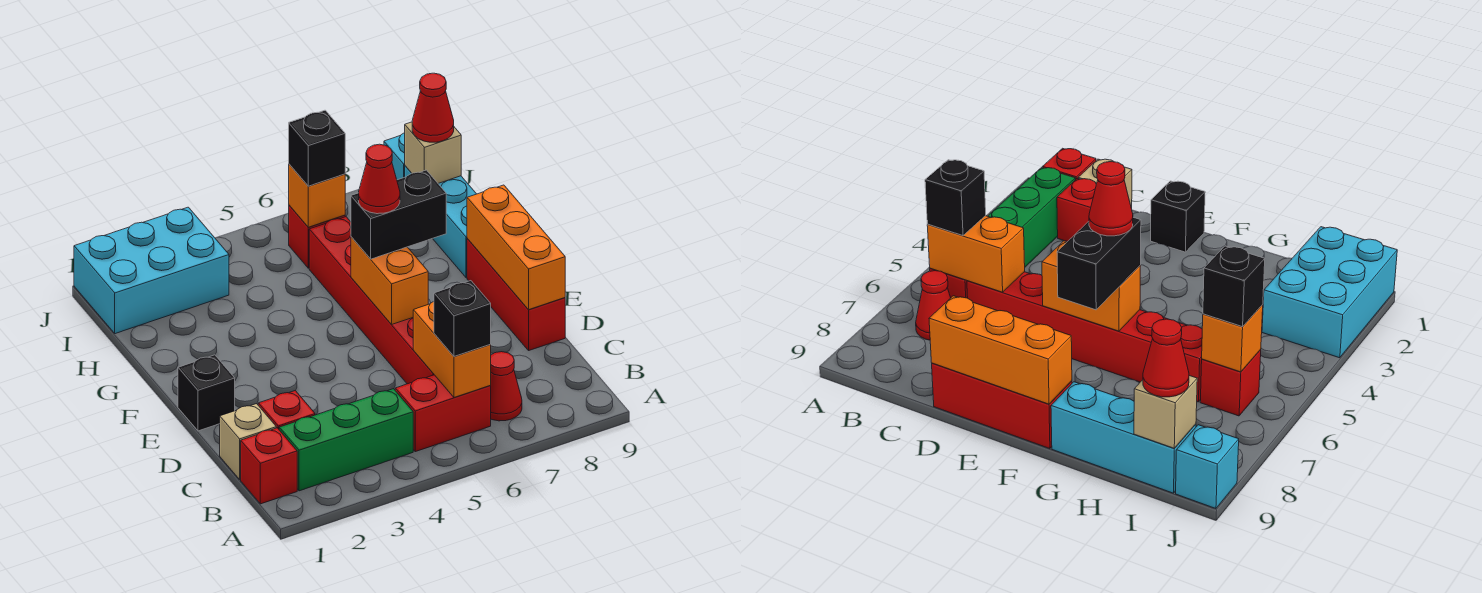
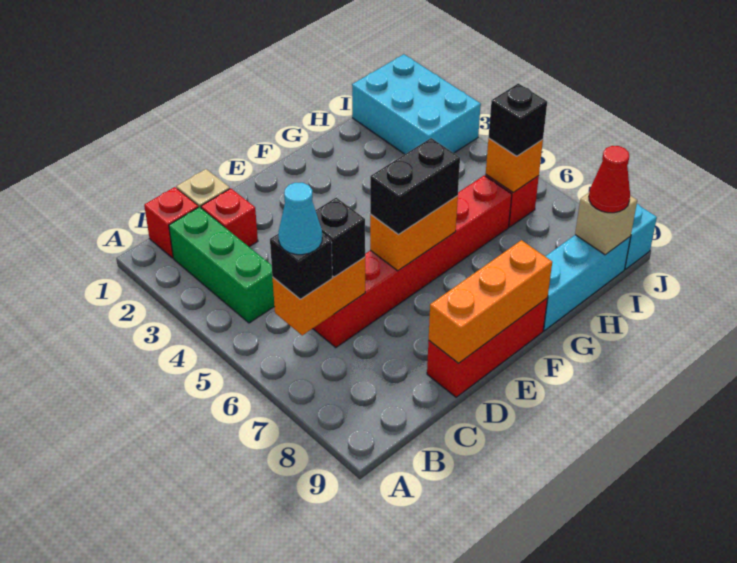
red 1x2 brick [395,375,491,452] -> none
none -> cyan 1x1 cone [278,183,322,255]
red 1x1 cone [491,352,522,421] -> none
black 1x1 brick [178,355,235,431] -> black 1x1 brick moved to [315,198,365,277]
black 1x2 brick [351,170,446,259] -> black 1x2 brick turned to [370,138,460,235]
red 1x1 cone [359,144,400,214] -> none

